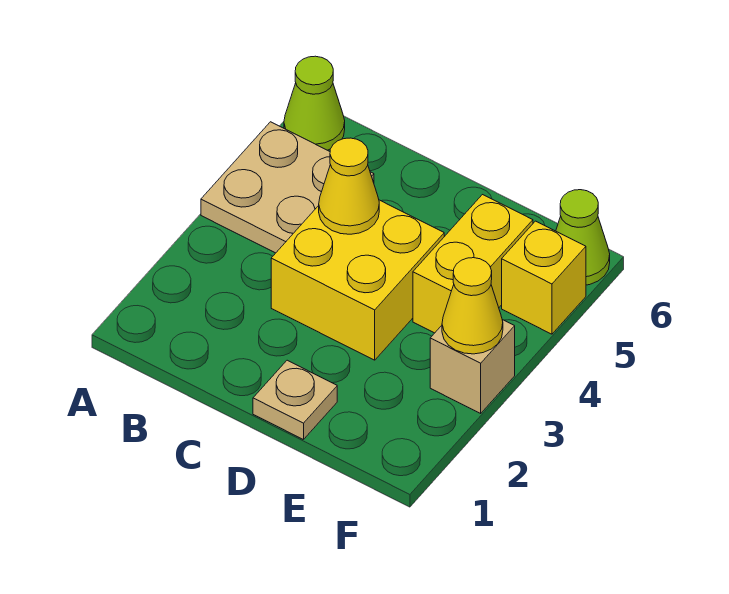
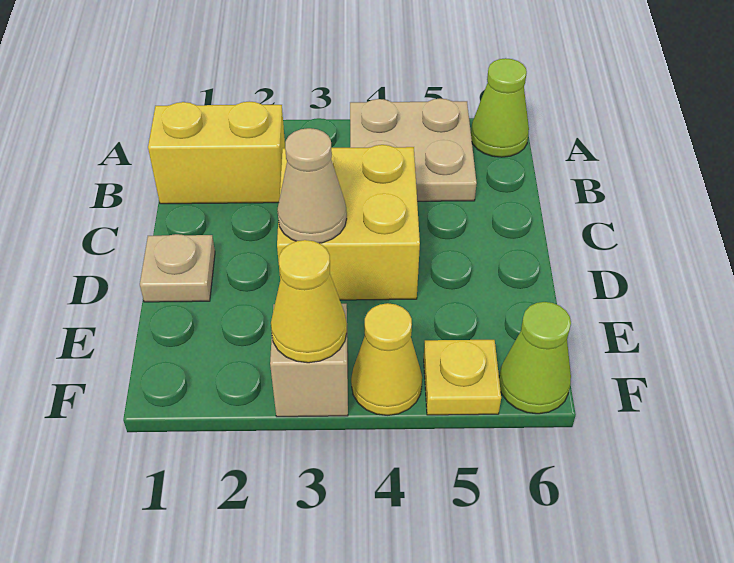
yellow 1x1 cone [319,138,379,234] -> yellow 1x1 cone moved to [351,303,422,415]
none -> tan 1x1 cone [277,128,347,243]
yellow 1x2 brick [413,195,533,333] -> yellow 1x2 brick moved to [148,101,285,204]
yellow 1x1 brick [502,221,586,334] -> yellow 1x1 plate [424,340,501,415]

